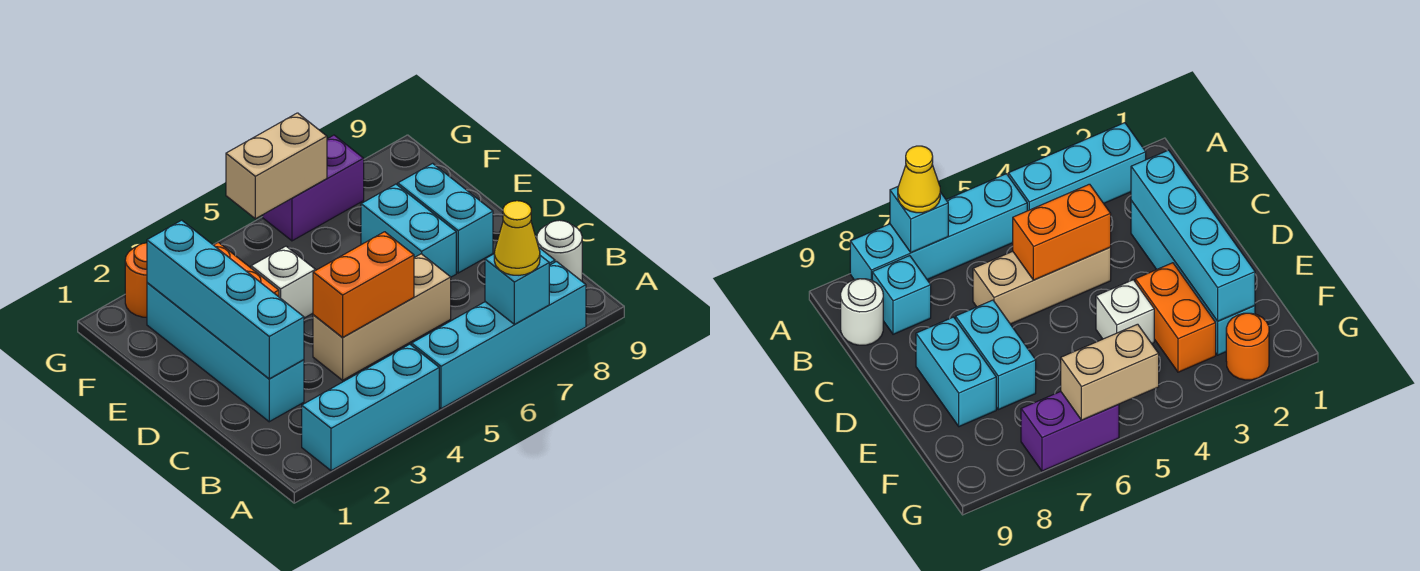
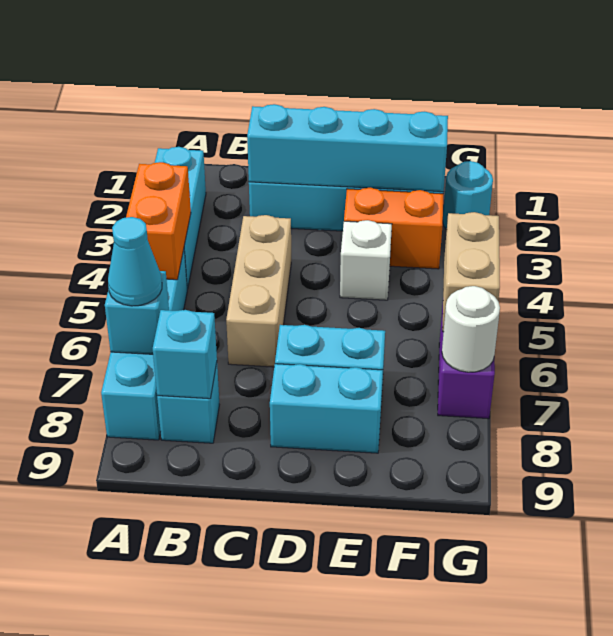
yellow 1x1 cone [494,201,540,275] -> cyan 1x1 cone [108,217,162,306]
none -> cyan 1x1 brick [153,310,217,399]
white 1x1 round brick [537,220,582,281] -> white 1x1 round brick moved to [442,286,500,372]
orange 1x2 brick [313,232,414,337] -> orange 1x2 brick moved to [126,162,191,280]
orange 1x1 round brick [125,243,147,317] -> cyan 1x1 round brick [443,161,493,230]

